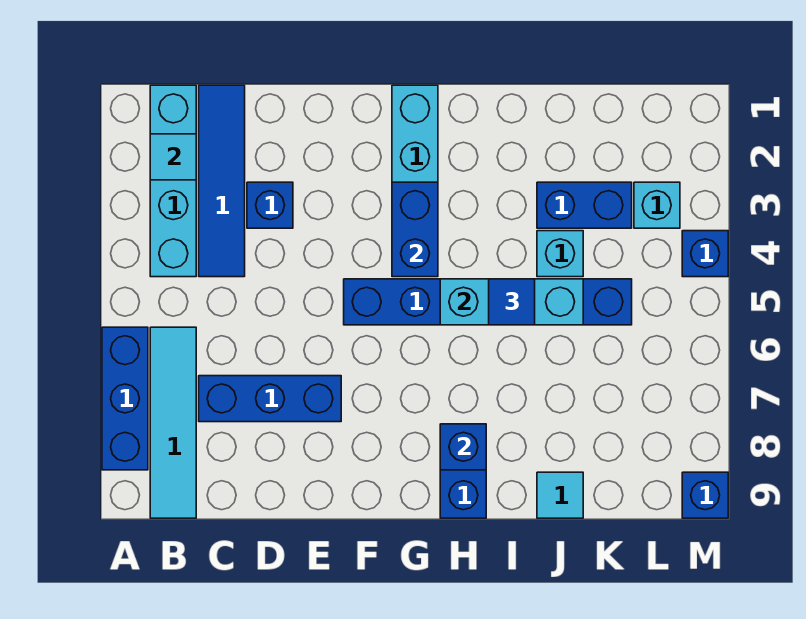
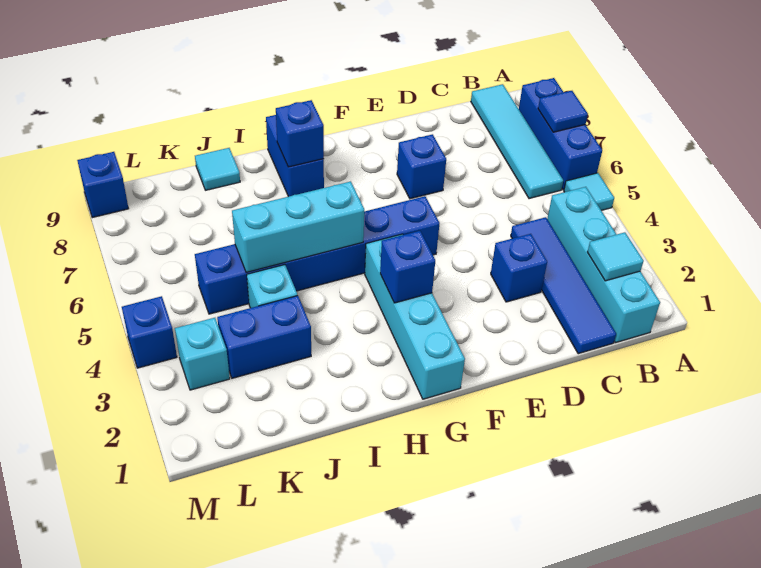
none -> cyan 1x1 tile [564,173,614,210]
blue 1x3 brick [199,376,341,422] -> blue 1x1 brick [397,134,446,199]
blue 1x2 brick [392,182,438,277] -> blue 1x1 brick [380,231,435,303]
blue 1x1 tile [489,279,535,325] -> blue 1x1 tile moved to [538,91,588,132]

